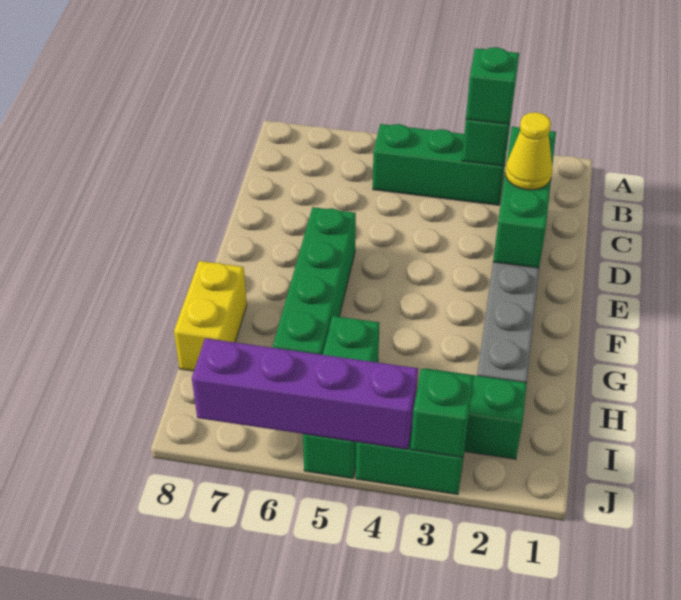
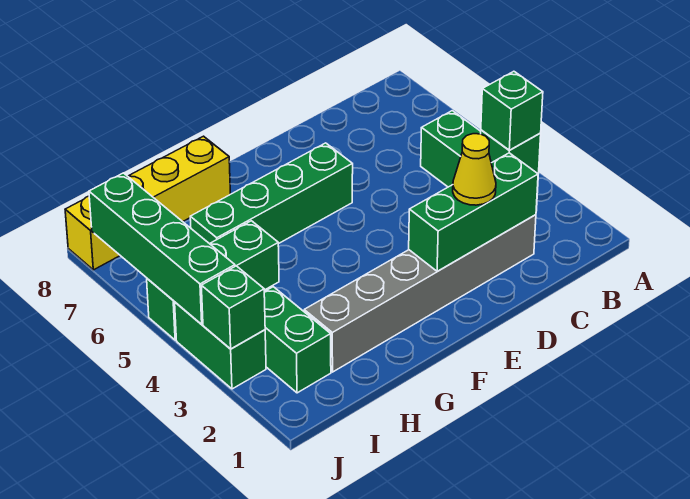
yellow 1x2 brick [174,261,247,371] -> yellow 1x4 brick [65,136,230,270]
purple 1x4 brick [192,338,418,449] -> green 1x4 brick [89,173,235,324]

